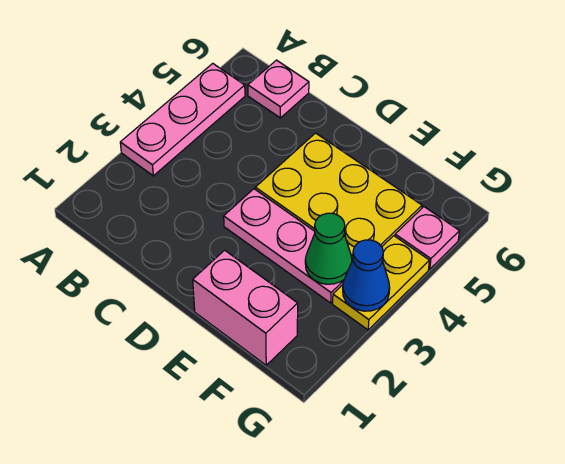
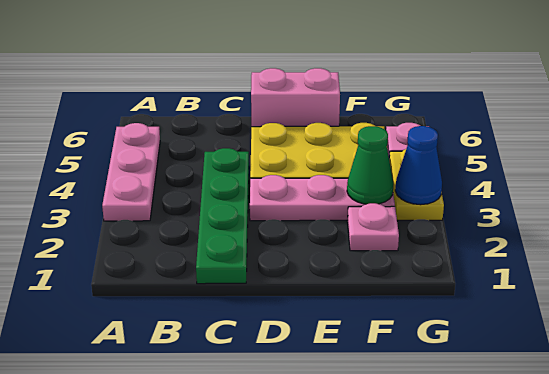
pink 1x1 plate [248,60,309,118] -> pink 1x1 plate moved to [348,203,399,251]
none -> green 1x4 plate [196,148,249,284]
pink 1x2 brick [193,250,298,365] -> pink 1x2 brick moved to [251,68,340,127]

